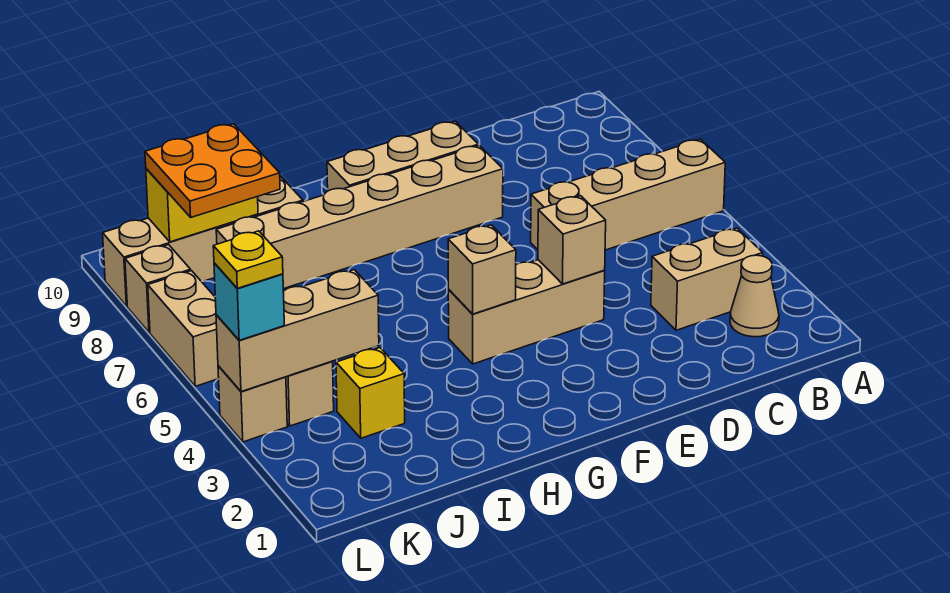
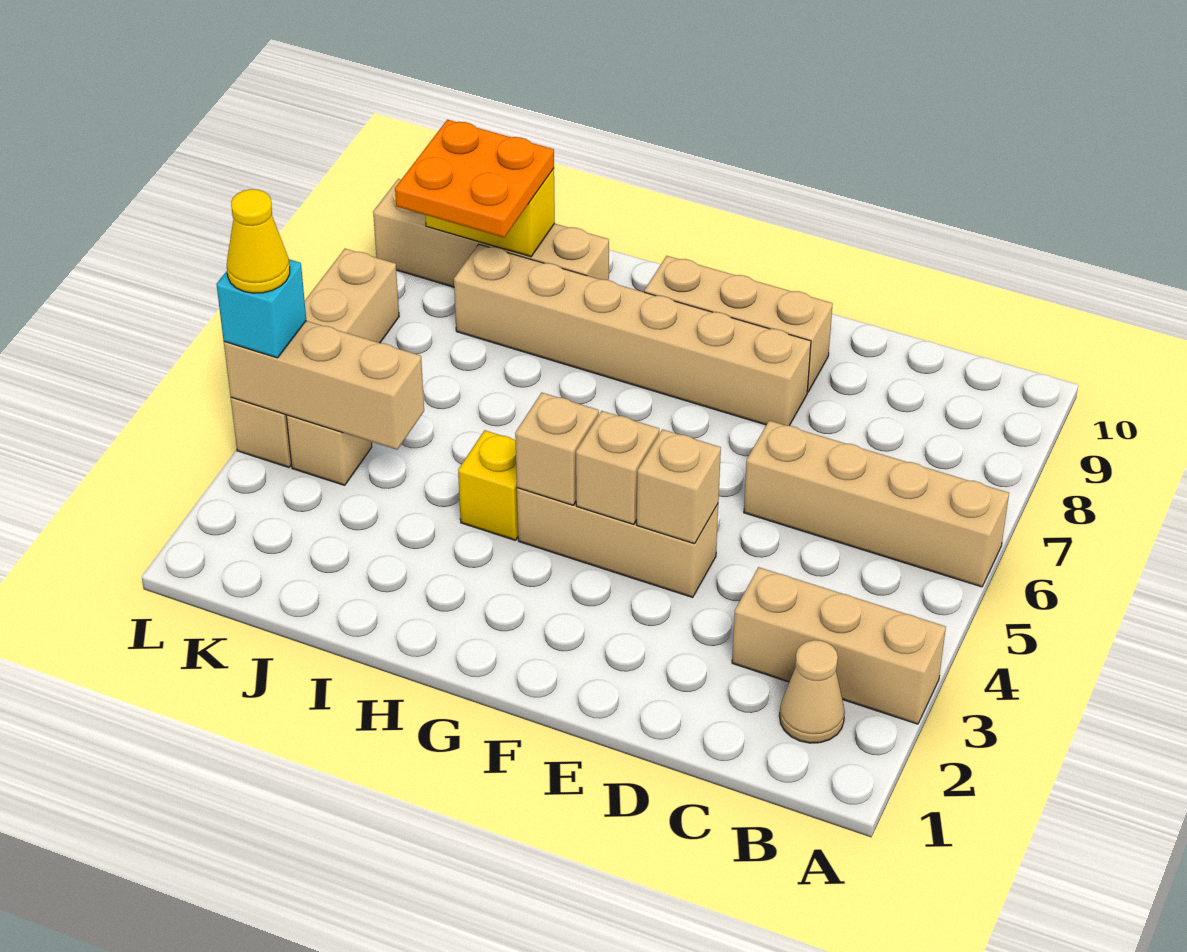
tan 1x2 brick [651,228,763,330] -> tan 1x3 brick [732,567,946,724]
yellow 1x1 brick [336,348,405,438] -> yellow 1x1 brick moved to [458,430,518,540]
yellow 1x1 plate [213,231,283,288] -> yellow 1x1 cone [227,189,290,293]
tan 1x1 brick [125,245,191,332] -> tan 1x1 brick moved to [576,411,659,524]

